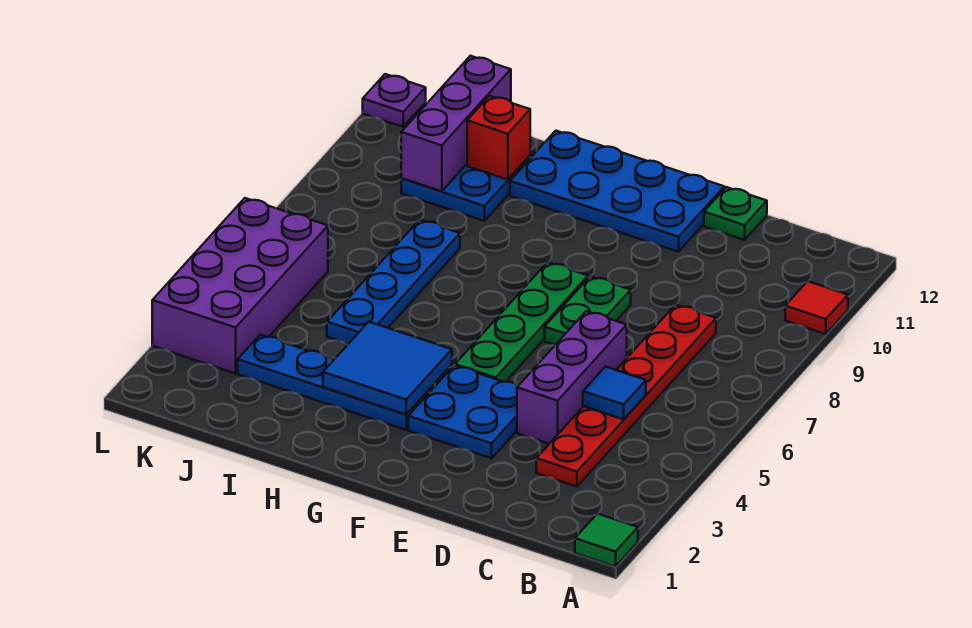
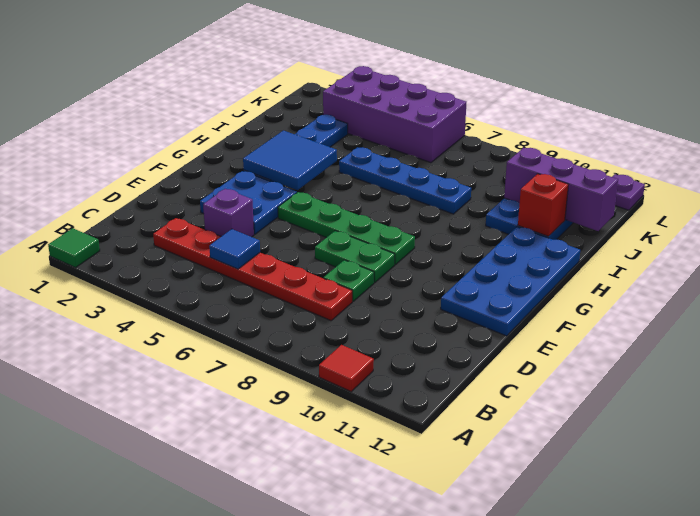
purple 1x3 brick [517,311,627,444] -> purple 1x1 brick [203,189,254,237]
green 1x1 plate [704,187,767,240] -> green 1x1 plate moved to [324,260,374,301]

